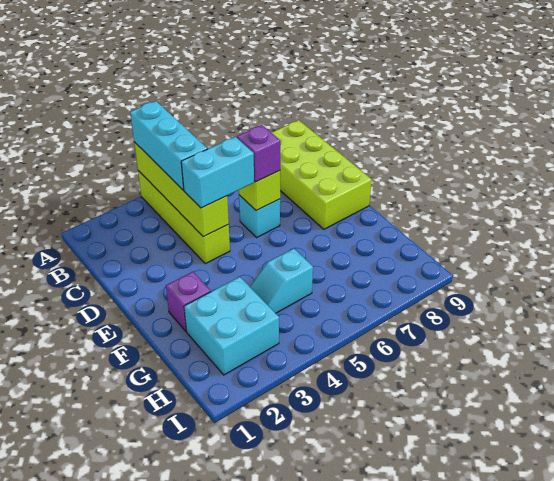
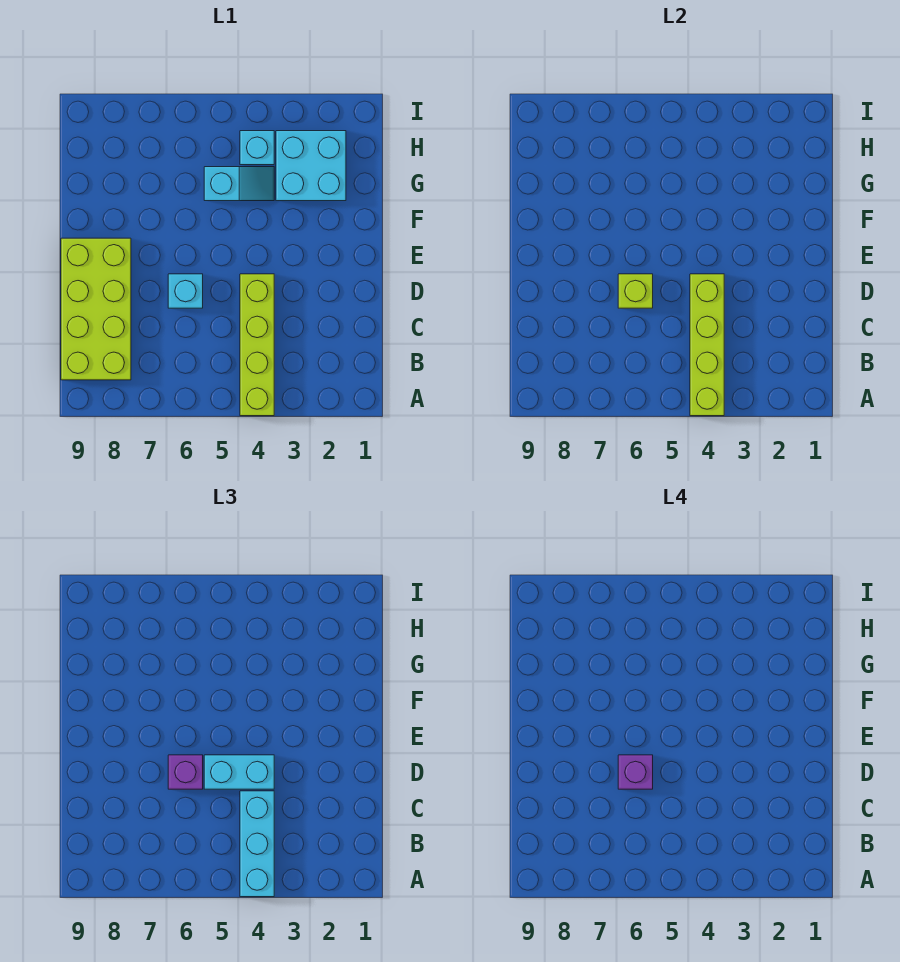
purple 1x1 brick [166,272,211,331] -> purple 1x1 brick moved to [618,755,653,789]
none -> cyan 1x1 brick [240,131,274,165]

